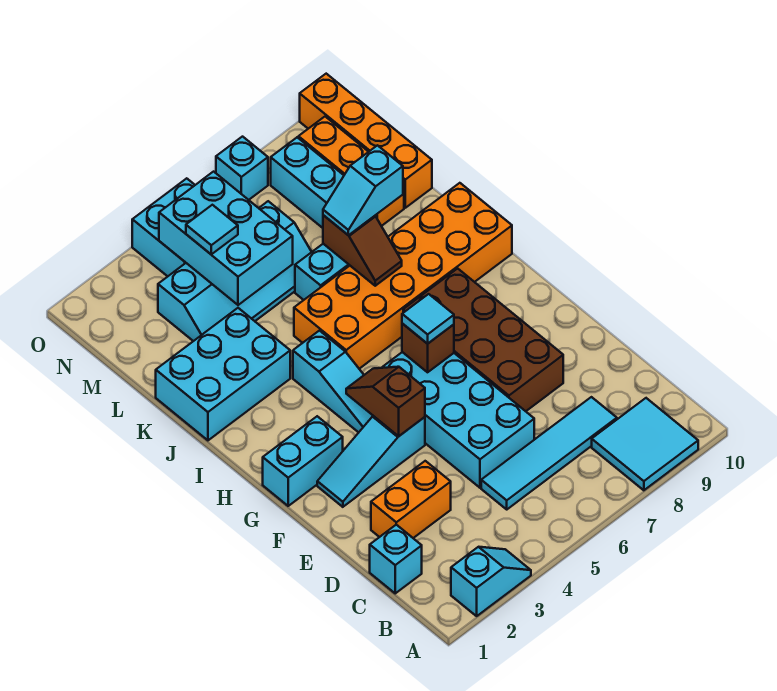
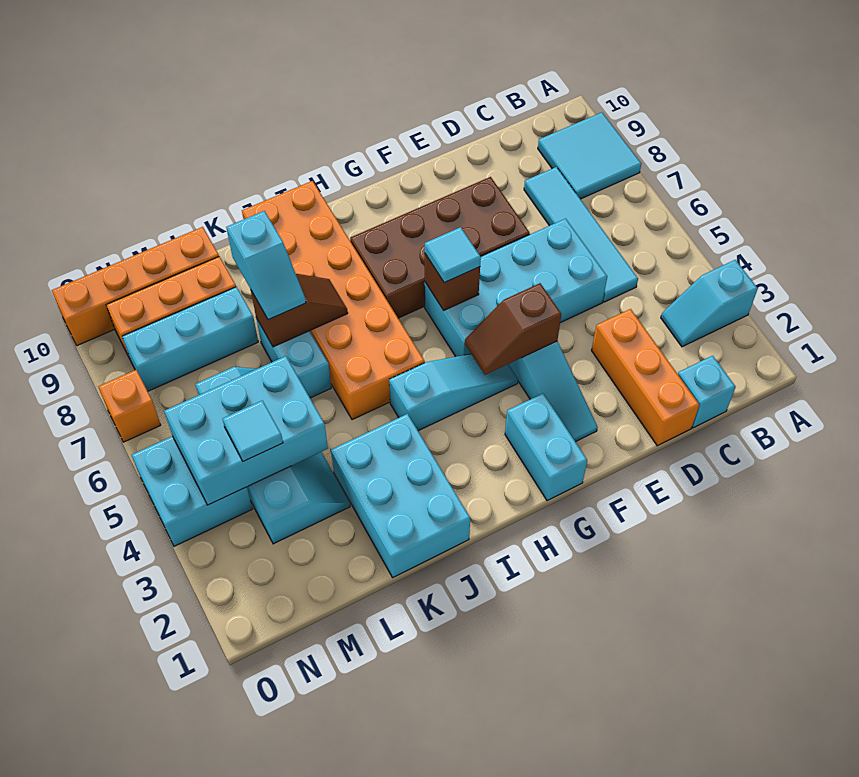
cyan 1x2 slope [451,547,531,616] -> cyan 1x2 slope turned to [661,260,758,347]
orange 1x2 brick [371,461,451,538] -> orange 1x3 brick [592,309,699,446]
cyan 1x1 brick [216,137,268,200] -> orange 1x1 brick [98,370,161,442]

